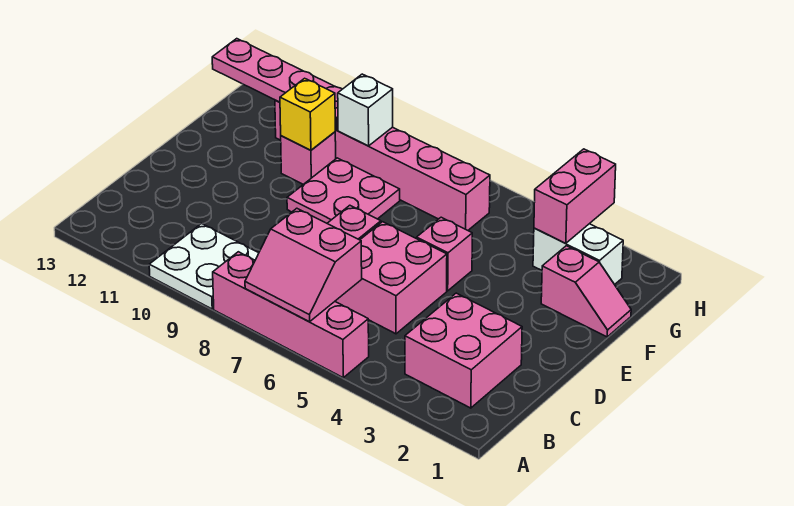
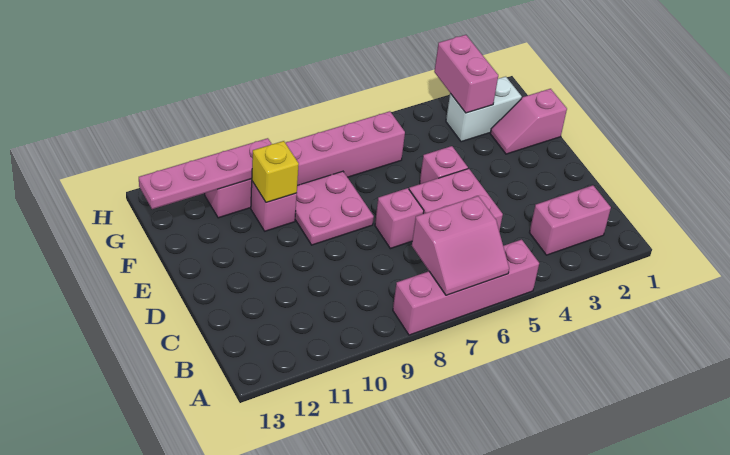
white 2x2 plate [149,224,259,309] -> none
pink 2x2 brick [405,293,522,408] -> pink 1x2 brick [529,185,611,255]
pink 1x2 slope [541,246,631,337] -> pink 1x2 slope turned to [490,89,567,154]
white 1x1 brick [338,74,393,146] -> none

